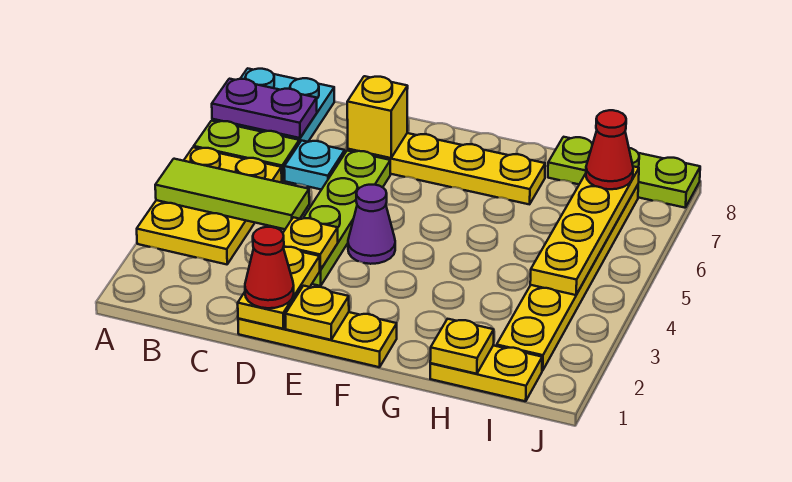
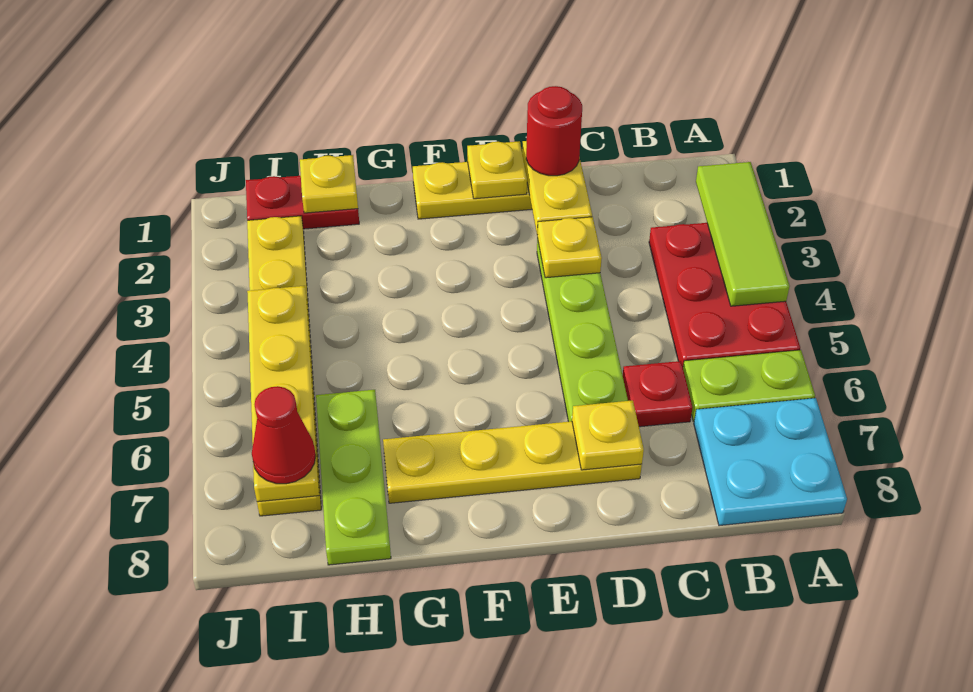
yellow 2x3 plate [137,147,282,264] -> red 2x3 plate [649,223,800,367]
lime 1x3 tile [155,159,309,229] -> lime 1x3 tile turned to [696,162,790,306]
purple 1x2 plate [212,79,317,138] -> none
cyan 1x1 plate [284,140,345,190] -> red 1x1 plate [623,361,693,427]
red 1x1 cone [245,227,294,308] -> red 1x1 round brick [526,86,582,176]
yellow 1x1 brick [347,76,408,158] -> yellow 1x1 plate [572,400,644,470]
purple 1x1 cone [348,185,395,264] -> none
yellow 1x2 plate [430,345,542,401] -> red 1x2 plate [246,176,359,229]
lime 1x3 plate [548,137,700,208] -> lime 1x3 plate turned to [316,390,391,565]

